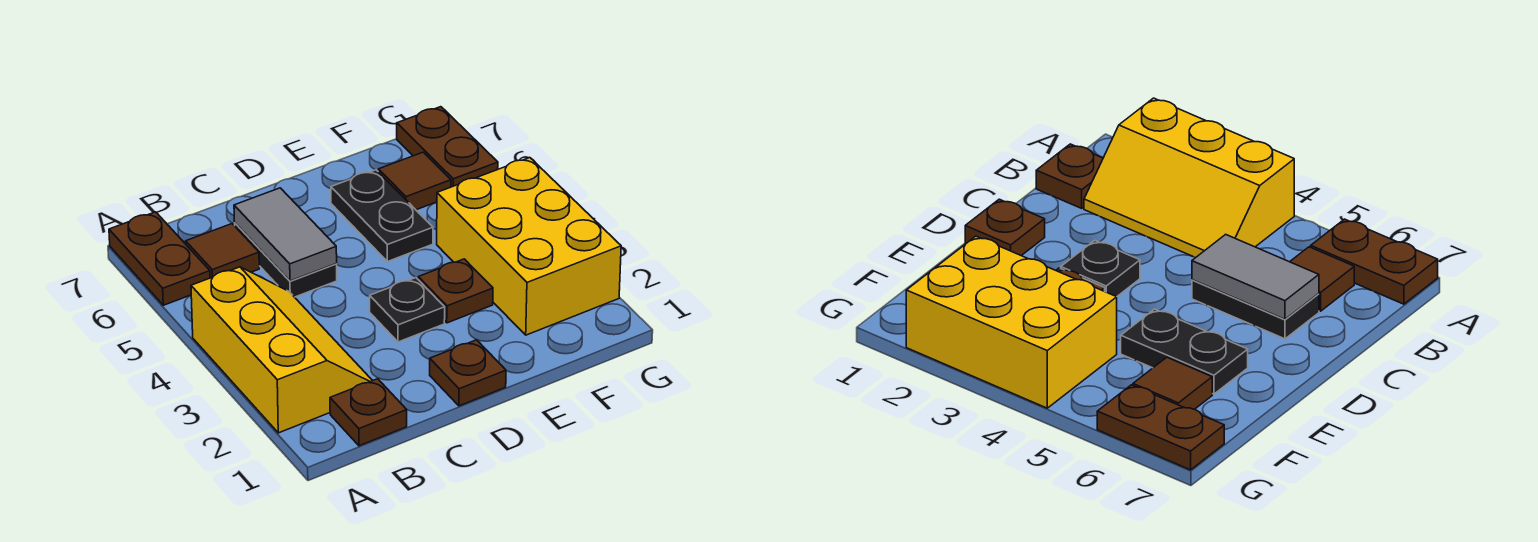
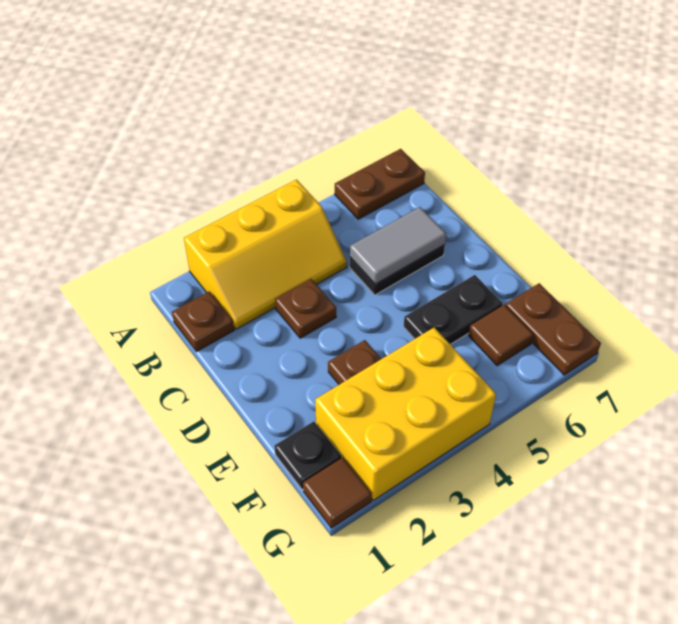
brown 1x1 tile [186,224,259,278] -> brown 1x1 tile moved to [303,457,372,528]
brown 1x1 plate [430,340,506,406] -> brown 1x1 plate moved to [275,279,336,338]
black 1x1 plate [370,278,445,342] -> black 1x1 plate moved to [274,421,342,490]
brown 1x2 plate [397,107,498,187] -> brown 1x2 plate turned to [506,283,601,375]

